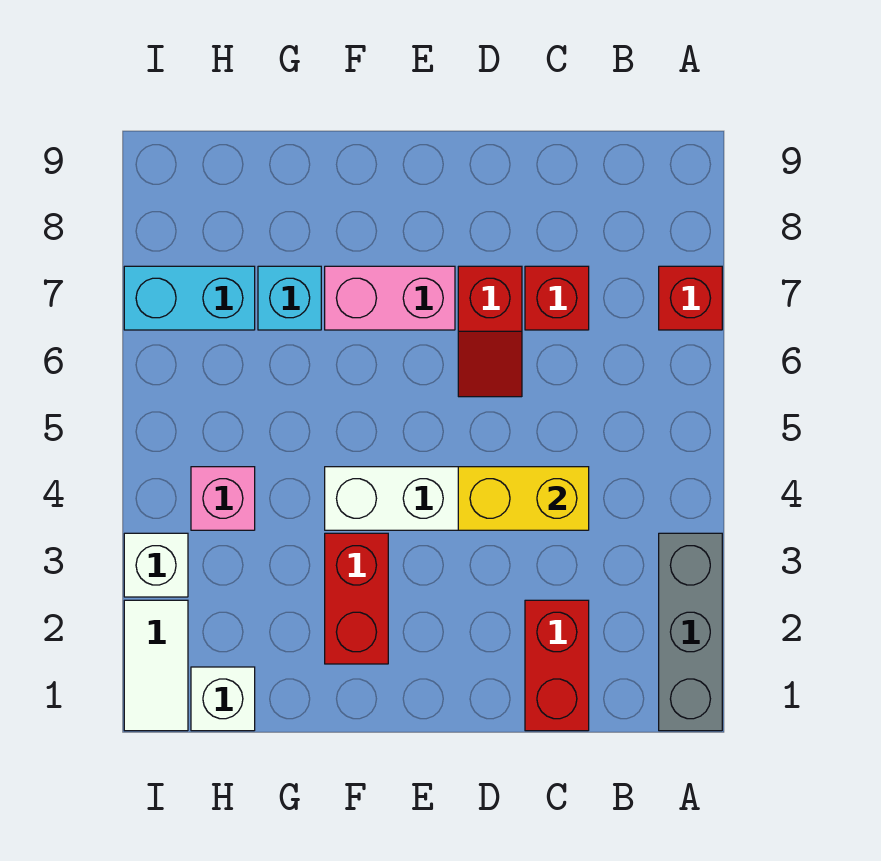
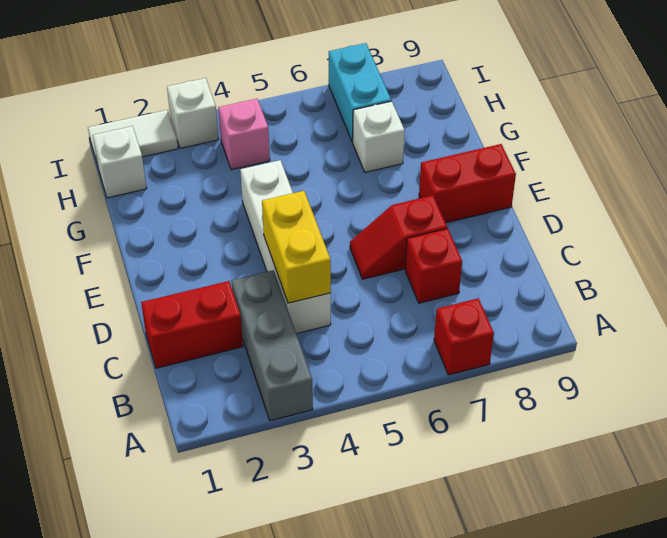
grey 1x3 brick [659,533,722,731] -> grey 1x3 brick turned to [232,270,313,421]
pink 1x2 brick [325,266,455,330] -> none
red 1x2 brick [325,533,388,664] -> red 1x2 brick moved to [419,144,516,223]
cyan 1x1 brick [258,266,321,330] -> white 1x1 brick [353,101,405,172]

